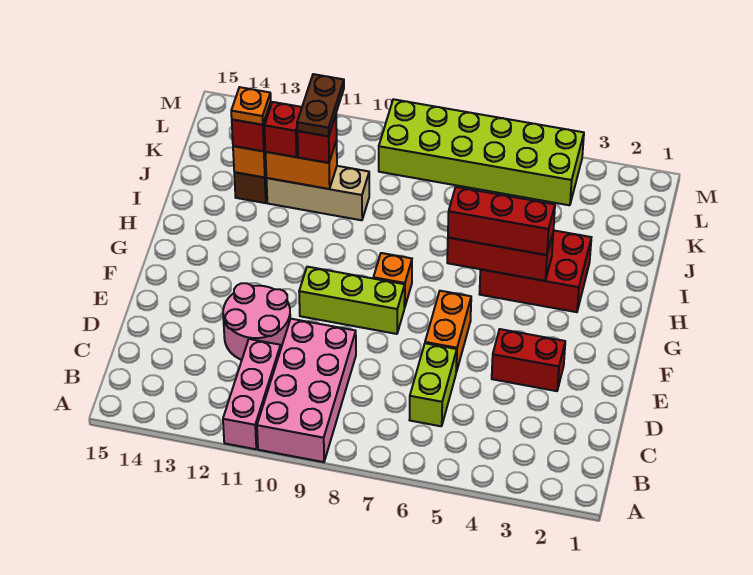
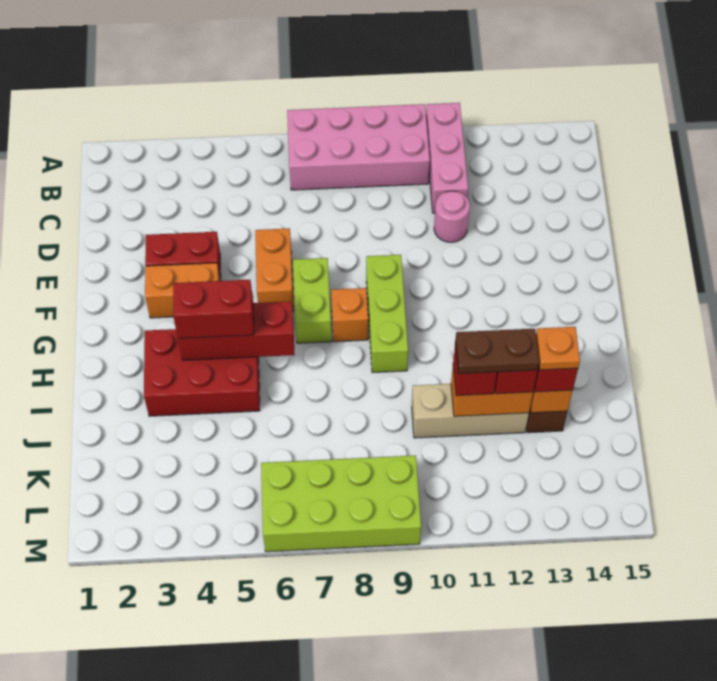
pink 2x4 brick [257,319,356,462] -> pink 2x4 brick turned to [287,104,430,190]
lime 1x2 brick [410,343,457,426] -> lime 1x2 brick moved to [293,258,332,343]
pink 2x2 round brick [223,283,290,360] -> pink 1x1 round brick [434,191,470,242]
none -> orange 1x2 brick [145,263,220,318]
lime 1x3 brick [299,267,405,334] -> lime 1x3 brick turned to [366,255,408,373]
red 1x3 brick [448,187,555,255] -> red 1x2 brick [173,280,254,338]
brown 1x2 plate [297,74,344,136] -> brown 1x2 plate turned to [456,329,539,374]
lime 2x6 brick [379,99,584,205] -> lime 2x4 brick [261,455,421,552]

